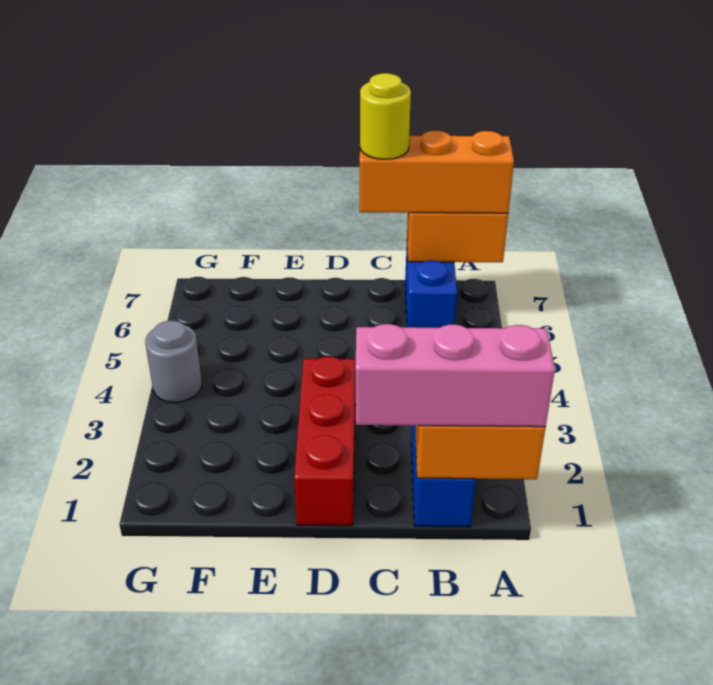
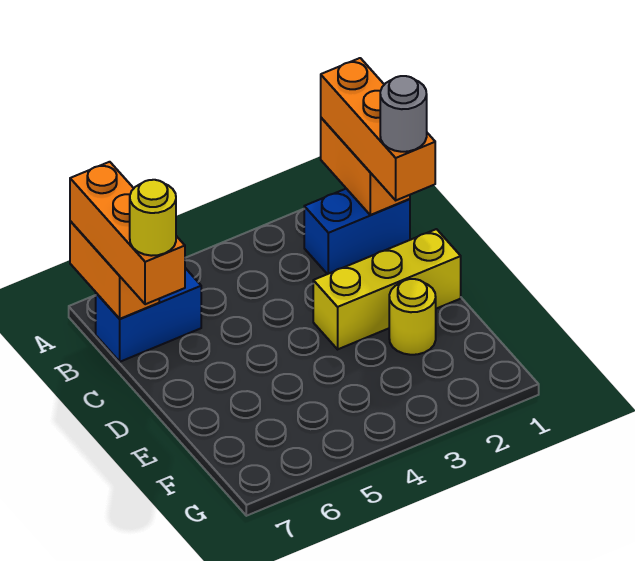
pink 1x3 brick [355,324,555,427] -> orange 1x3 brick [321,58,435,200]
red 1x3 brick [294,357,355,526] -> yellow 1x3 brick [313,229,461,349]
none -> yellow 1x1 round brick [389,279,436,355]
grey 1x1 round brick [145,321,202,403] -> grey 1x1 round brick moved to [380,76,427,152]

